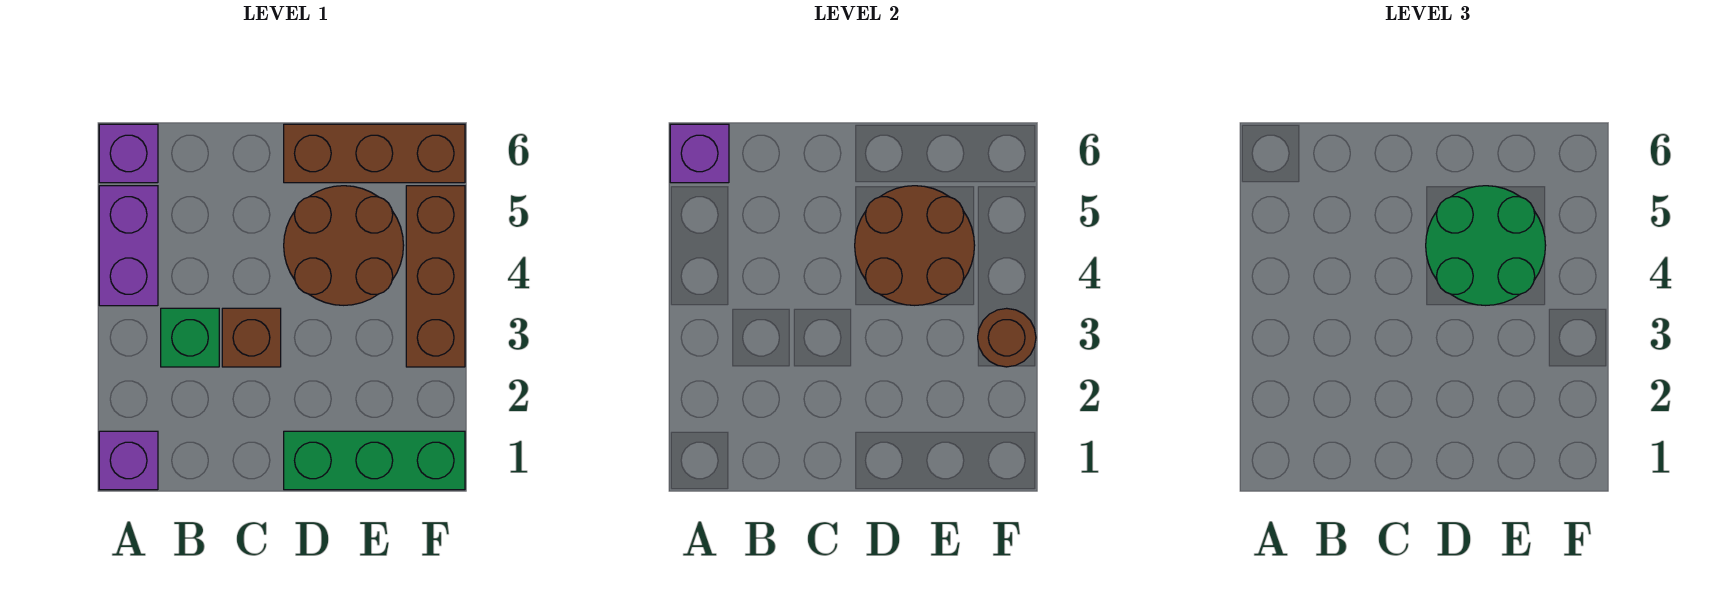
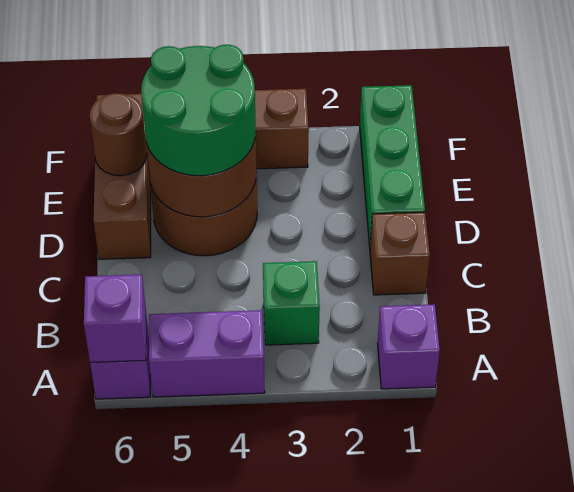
brown 1x1 brick [222,308,281,367] -> brown 1x1 brick moved to [370,212,430,295]
brown 1x1 round brick [978,308,1036,367] -> brown 1x1 round brick moved to [89,93,147,176]

